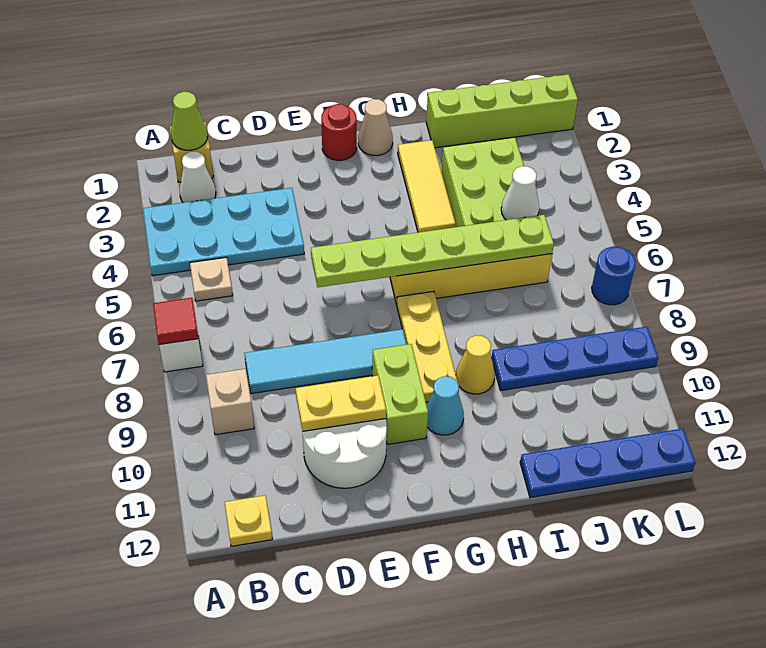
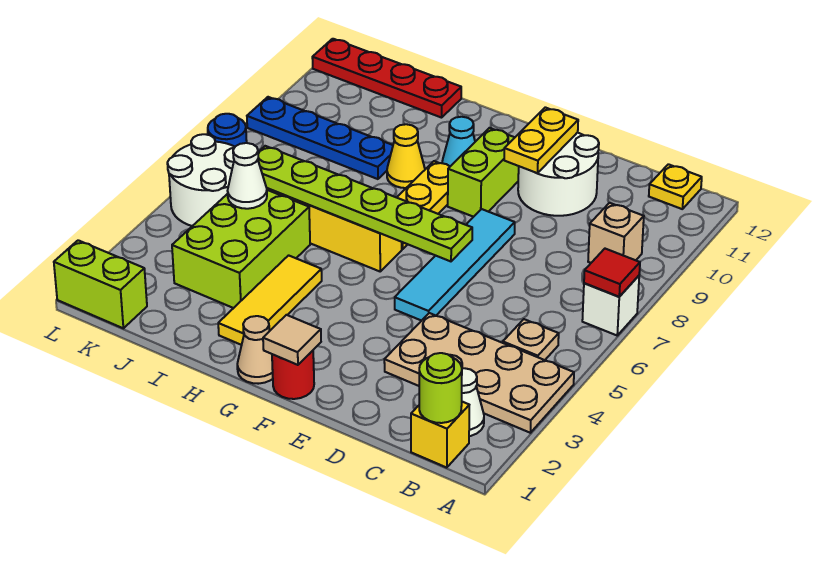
cyan 2x4 plate [143,188,304,276] -> tan 2x4 plate [384,313,574,433]
lime 1x1 cone [171,92,208,150] -> lime 1x1 round brick [419,353,462,423]
cyan 1x4 tile [244,329,407,394] -> cyan 1x4 tile turned to [395,209,515,321]
yellow 1x2 plate [296,375,386,431] -> yellow 1x2 plate turned to [504,107,578,173]
none -> tan 1x1 tile [263,315,321,365]
lime 1x4 brick [426,74,578,148] -> lime 1x2 brick [54,240,147,328]
blue 1x4 plate [520,429,695,498] -> red 1x4 plate [312,39,461,118]
none -> white 2x2 round brick [167,134,235,226]

